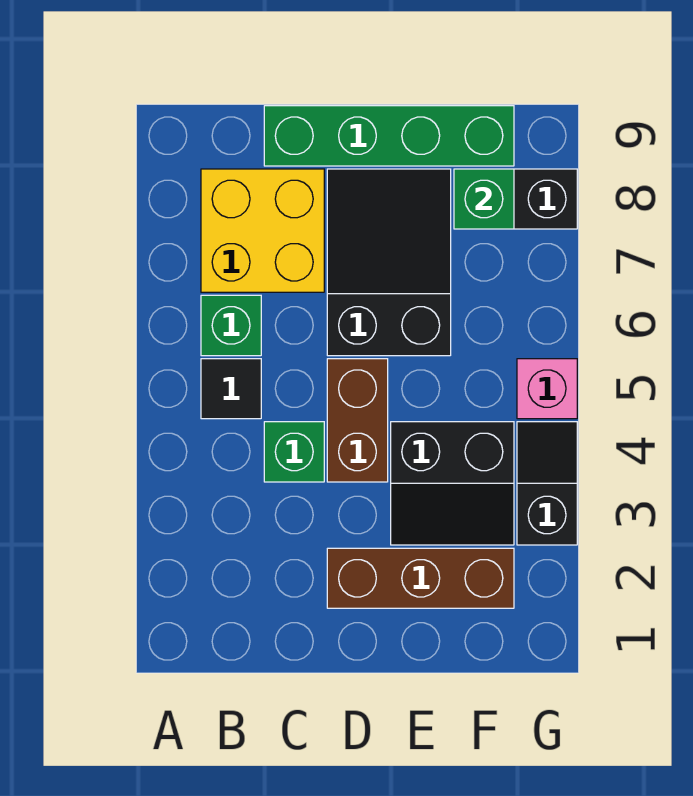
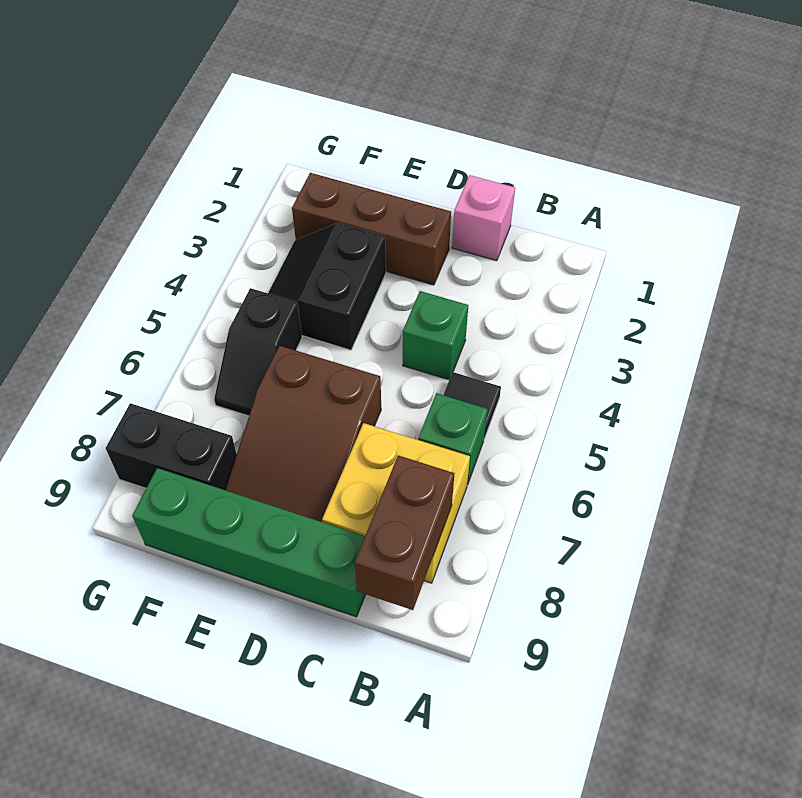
brown 1x2 brick [327,359,388,482] -> brown 1x2 brick moved to [355,455,454,610]
black 2x3 slope [327,169,451,356] -> brown 2x3 slope [225,346,381,522]
black 2x2 slope [391,422,514,545] -> black 2x2 slope turned to [268,223,386,350]
green 1x1 brick [454,169,514,229] -> none
black 1x2 slope [517,422,577,545] -> black 1x2 slope moved to [214,288,302,416]
pink 1x1 brick [517,359,577,419] -> pink 1x1 brick moved to [452,175,515,261]

